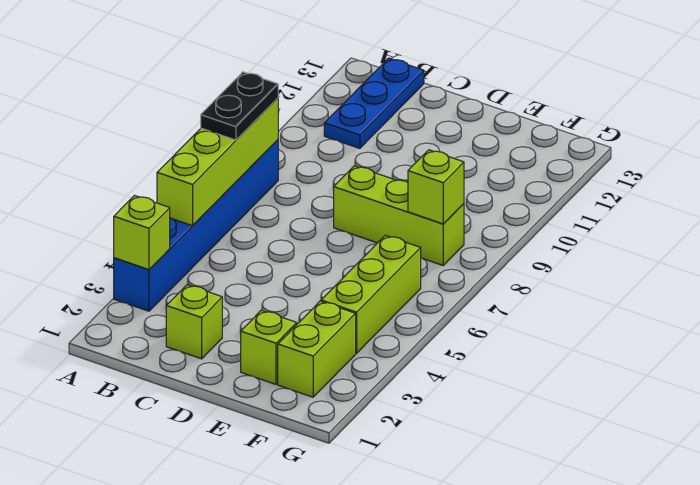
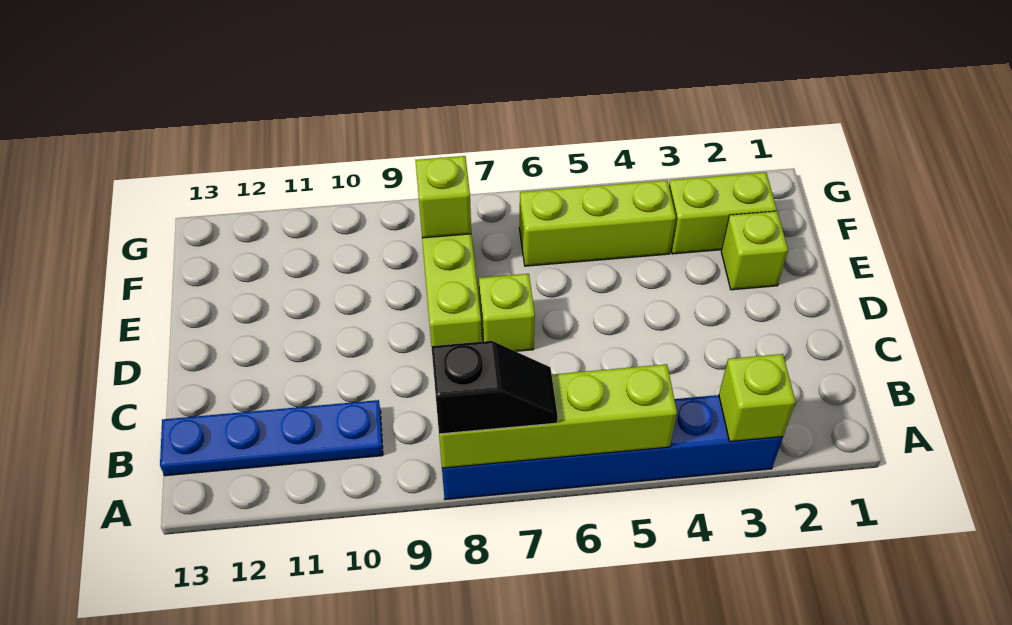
black 1x2 plate [201,72,278,140] -> black 1x2 slope [431,341,558,434]
blue 1x3 plate [324,58,424,148] -> blue 1x4 plate [160,400,383,476]
lime 1x1 brick [166,285,222,359] -> lime 1x1 brick moved to [479,274,535,351]

